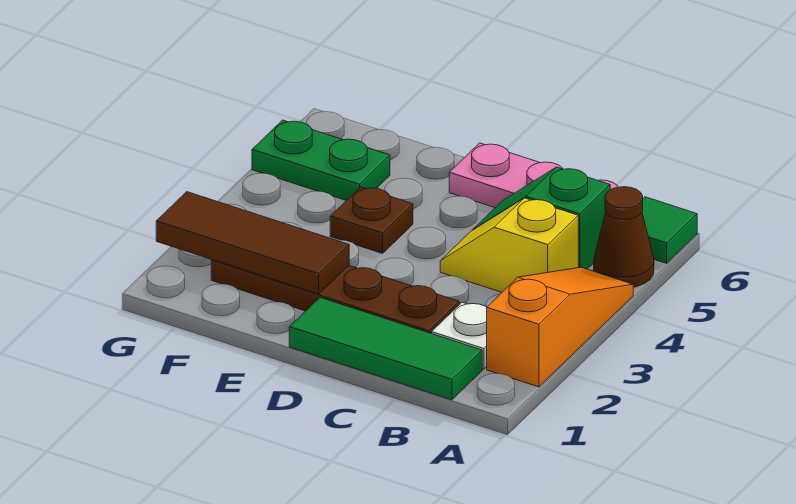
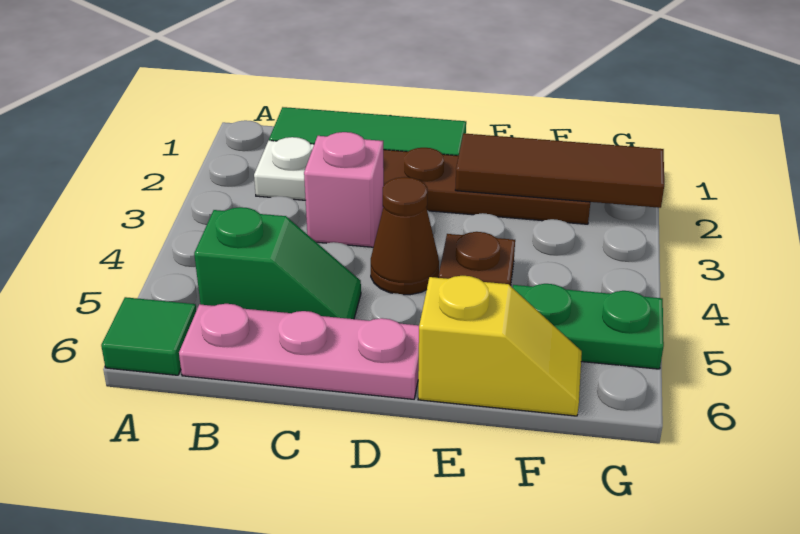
orange 1x3 slope [487,267,633,387] -> none
brown 1x1 cone [594,187,654,287] -> brown 1x1 cone moved to [371,177,439,295]
yellow 1x2 slope [440,198,578,292] -> yellow 1x2 slope moved to [418,276,582,416]
none -> pink 1x1 brick [304,132,384,247]

